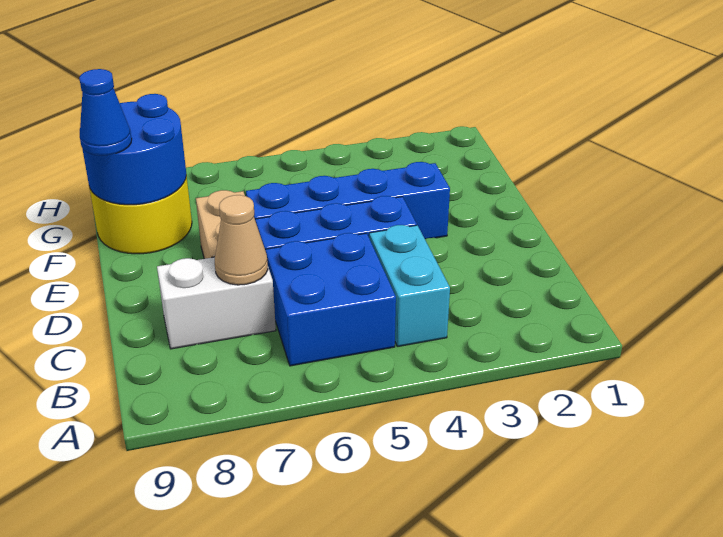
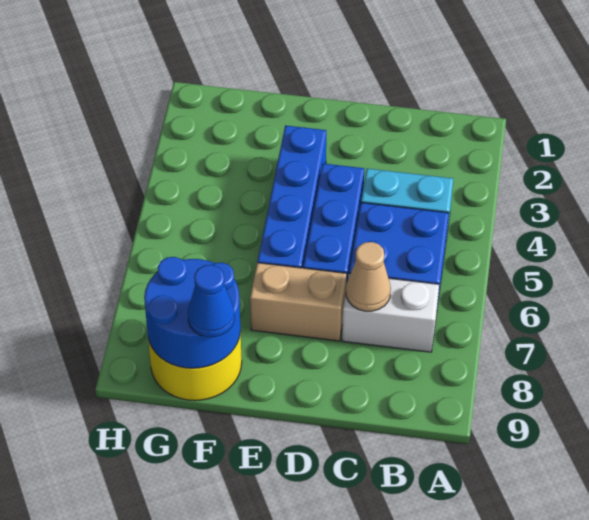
white 1x2 brick [157,257,276,349] -> white 1x2 brick turned to [342,274,439,352]

